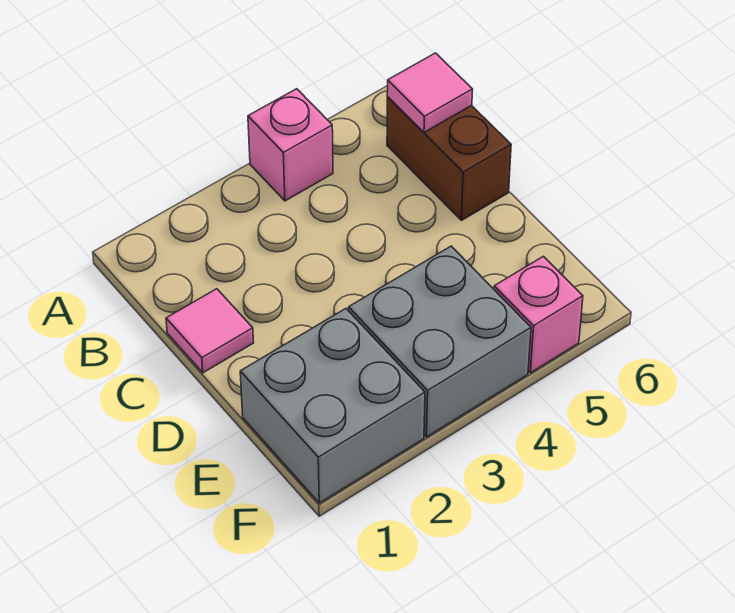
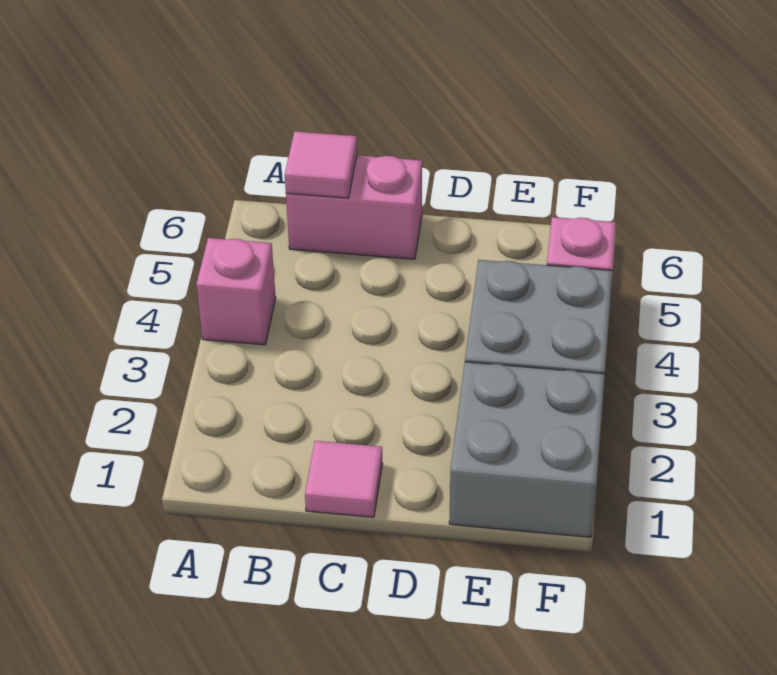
brown 1x2 brick [387,97,511,220] -> pink 1x2 brick [286,155,422,259]

